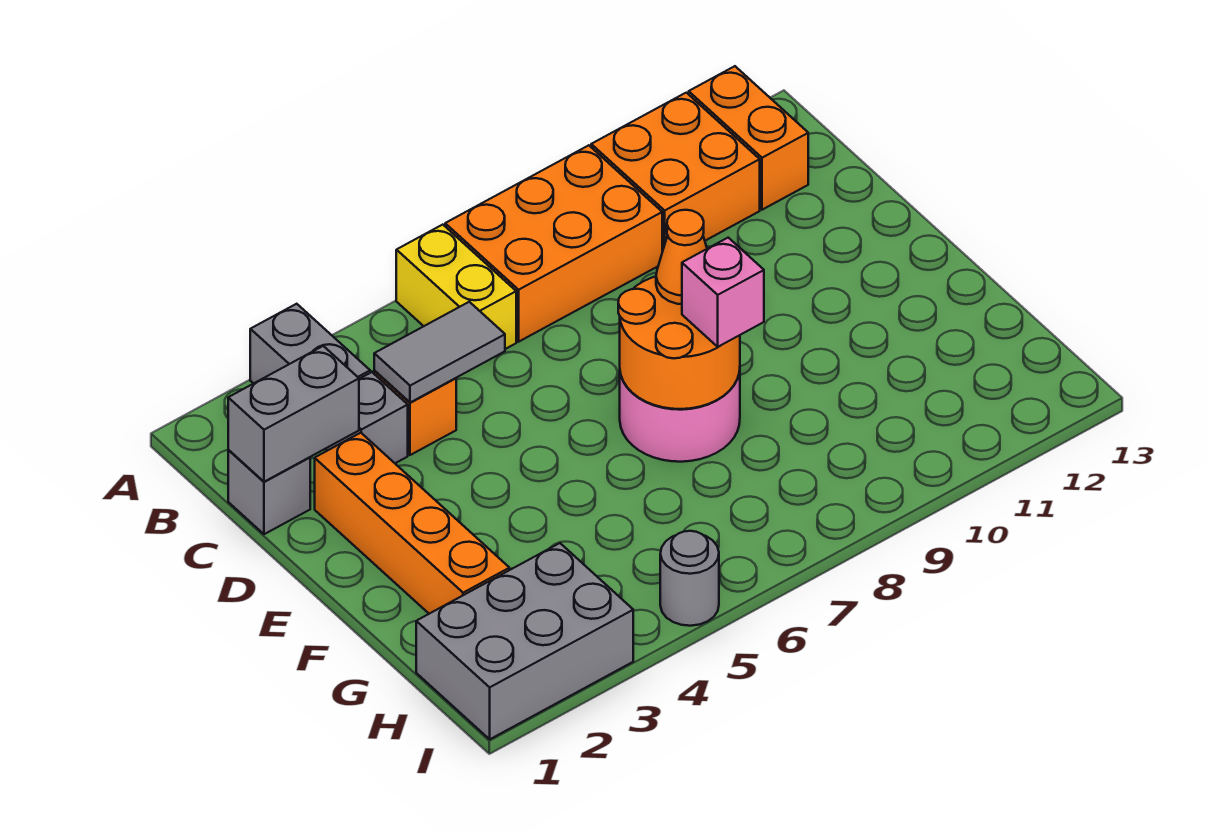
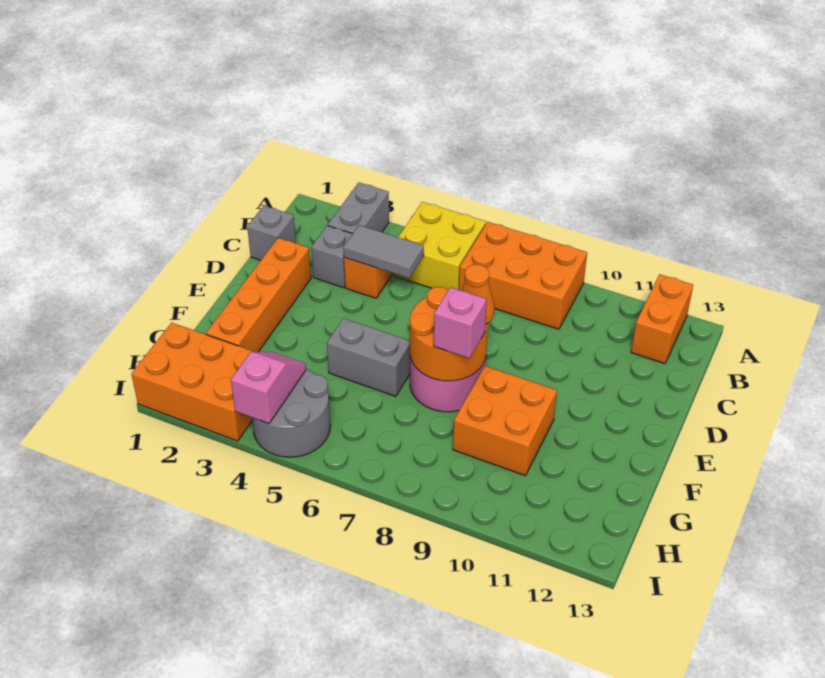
yellow 1x2 brick [396,225,516,349] -> yellow 2x2 brick [393,202,486,290]
orange 2x2 brick [591,93,760,252] -> orange 2x2 brick moved to [453,366,557,475]
grey 1x2 brick [228,346,359,482] -> grey 1x2 brick moved to [327,318,410,396]
grey 2x3 brick [416,543,633,739] -> orange 2x3 brick [131,323,254,441]
none -> pink 1x2 slope [231,352,306,424]
grey 1x1 round brick [660,531,719,626] -> grey 2x2 round brick [252,370,330,457]

